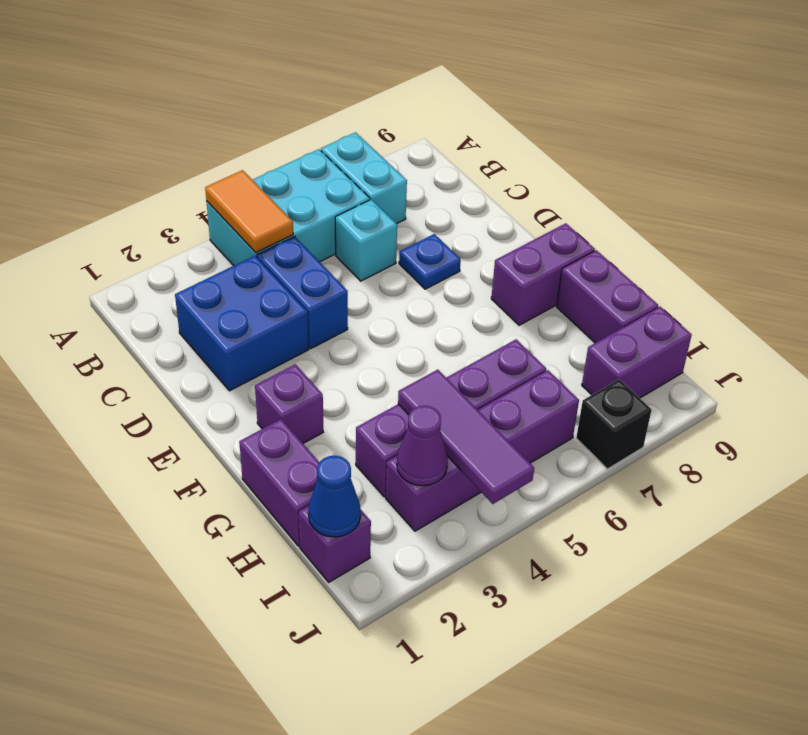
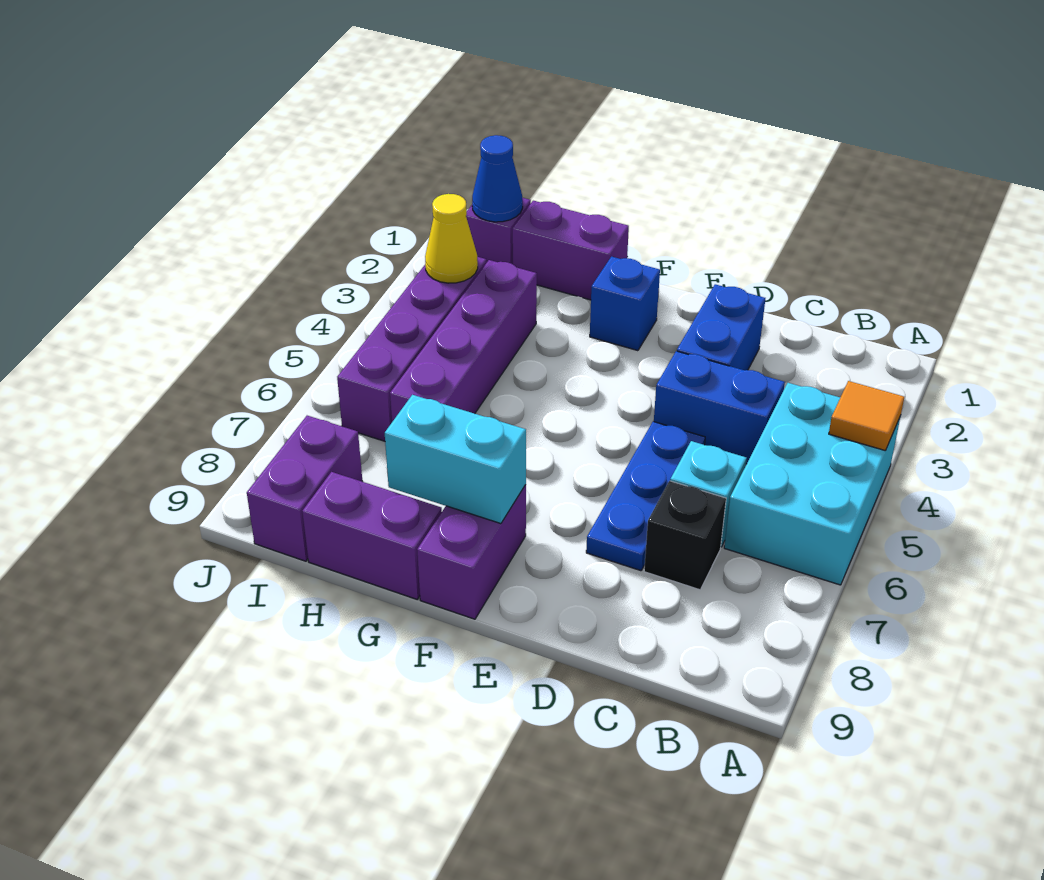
orange 1x2 tile [205,170,293,253] -> orange 1x1 tile [829,381,904,451]
cyan 1x2 brick [321,132,407,224] -> cyan 1x2 brick moved to [385,395,526,524]
blue 2x2 brick [175,256,309,391] -> blue 1x2 brick [677,284,765,370]
blue 1x1 plate [399,234,461,289] -> blue 1x3 plate [586,421,705,571]
purple 1x1 brick [255,364,323,443] -> blue 1x1 brick [590,257,660,351]
purple 1x3 tile [398,370,534,504] -> none
purple 1x1 cone [397,406,448,486] -> yellow 1x1 cone [425,194,478,283]
black 1x1 brick [576,379,651,469] -> black 1x1 brick moved to [644,481,726,590]

